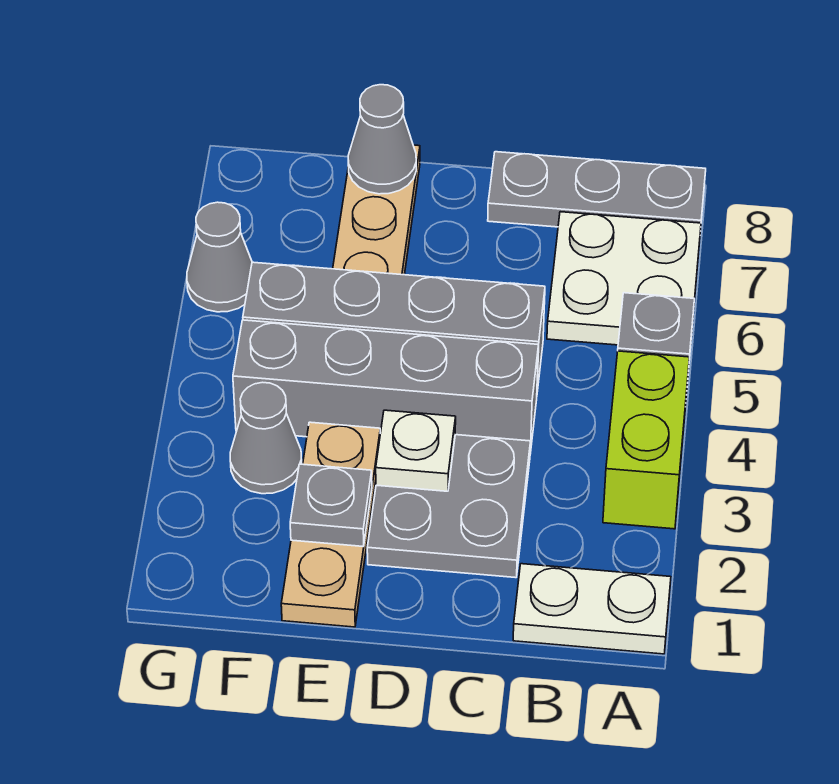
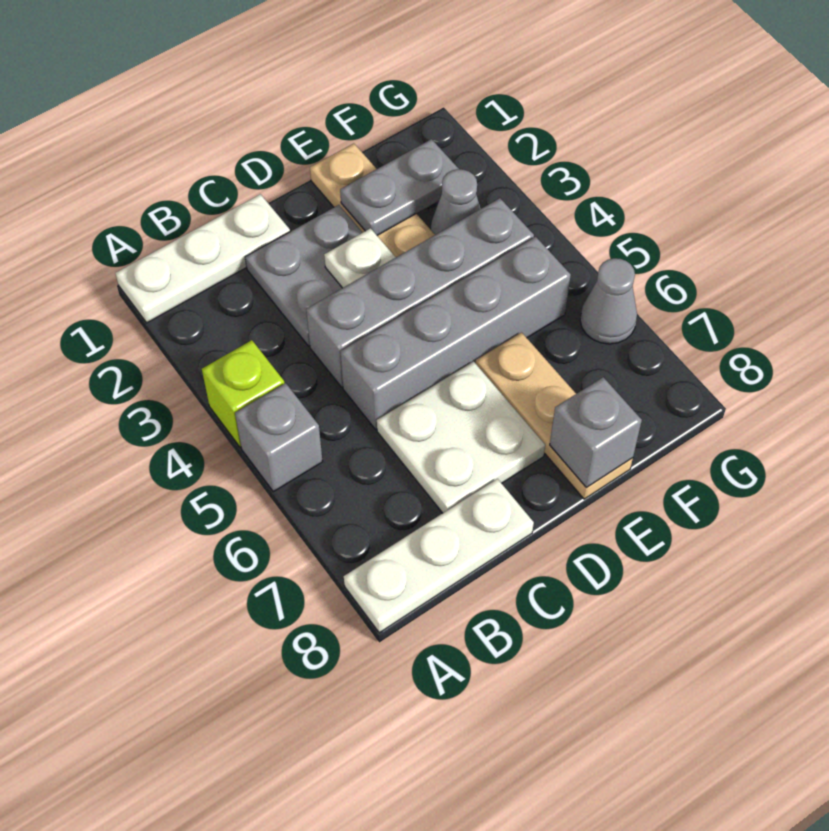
white 1x2 plate [513,564,671,654] -> white 1x3 plate [115,194,290,323]
lime 1x2 brick [603,351,689,529] -> lime 1x1 brick [202,340,284,448]
white 2x2 plate [547,212,701,345] -> white 2x2 plate moved to [377,362,545,513]
grey 1x3 plate [488,152,706,227] -> white 1x3 plate [344,479,534,633]
grey 1x1 plate [290,464,372,547] -> grey 1x2 plate [340,139,459,235]
grey 1x1 cone [348,85,416,194] -> grey 1x1 brick [550,377,642,487]

